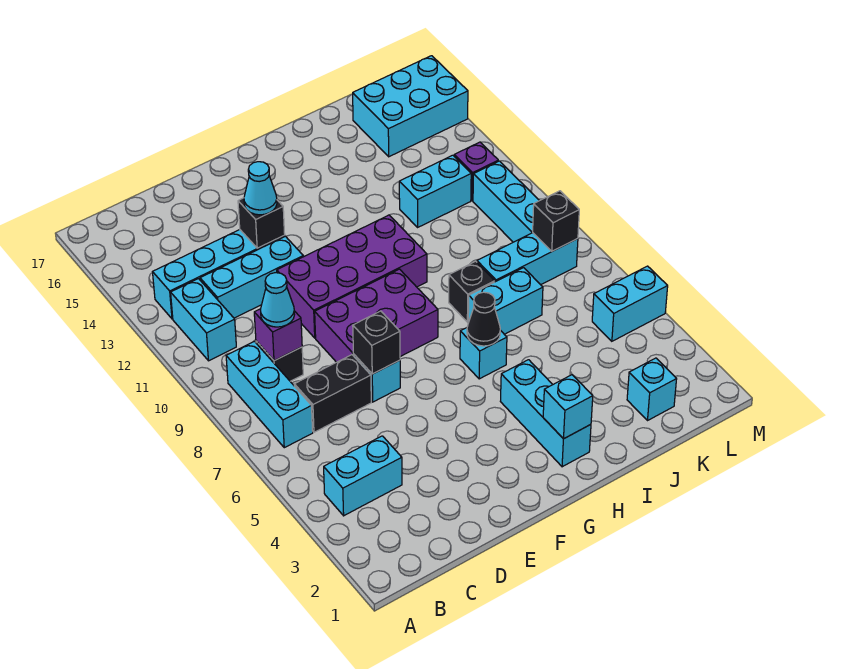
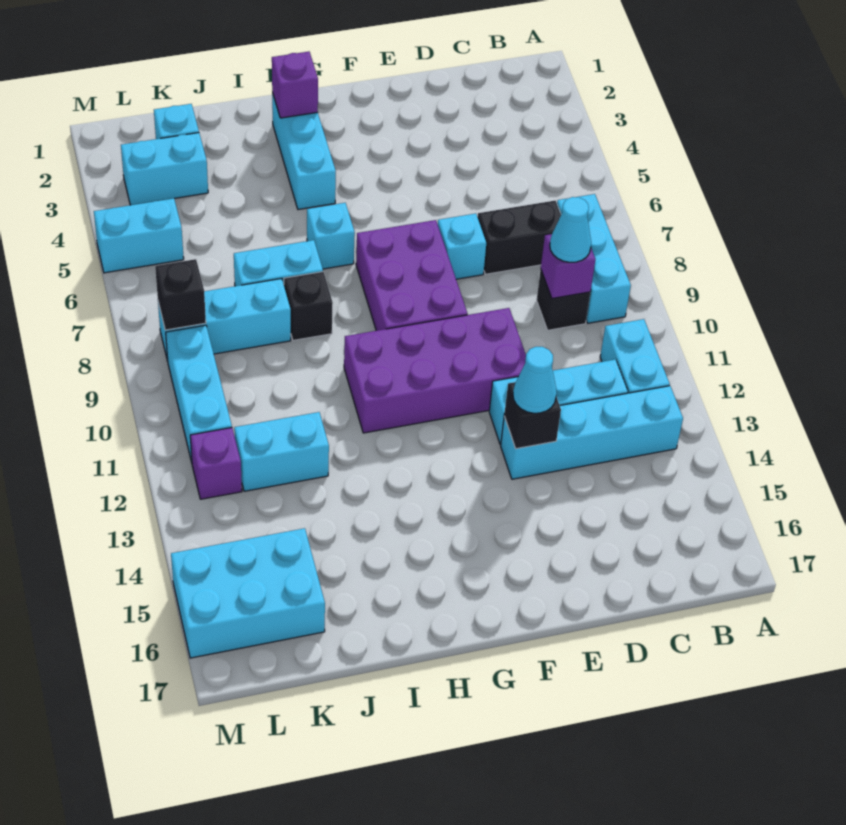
cyan 1x2 brick [324,436,402,516] -> cyan 1x2 brick moved to [121,133,208,205]
black 1x1 brick [353,311,400,374] -> none
purple 2x3 brick [315,269,438,362] -> purple 2x3 brick turned to [356,220,468,331]
cyan 1x1 brick [543,375,593,439] -> purple 1x1 brick [272,52,318,118]
black 1x1 cone [467,292,500,346] -> none

